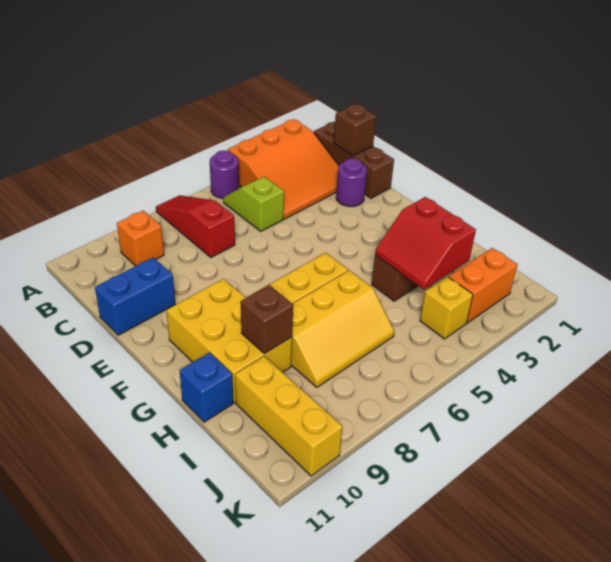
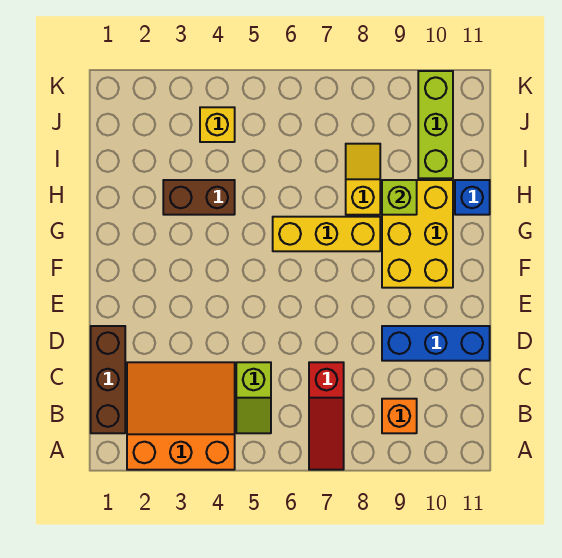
purple 1x1 round brick [210,151,239,198] -> none
brown 1x1 brick [334,104,376,156] -> none
purple 1x1 round brick [336,159,367,207] -> none
blue 1x2 brick [95,257,175,335] -> blue 1x3 brick [382,326,490,361]
red 2x2 slope [375,197,476,290] -> none
yellow 2x3 slope [291,270,394,387] -> yellow 1x2 slope [346,144,380,215]
brown 1x1 brick [241,285,293,354] -> lime 1x1 brick [382,180,417,215]
yellow 1x3 brick [235,356,342,476] -> lime 1x3 brick [418,71,453,178]
orange 1x2 brick [449,248,518,323] -> none

